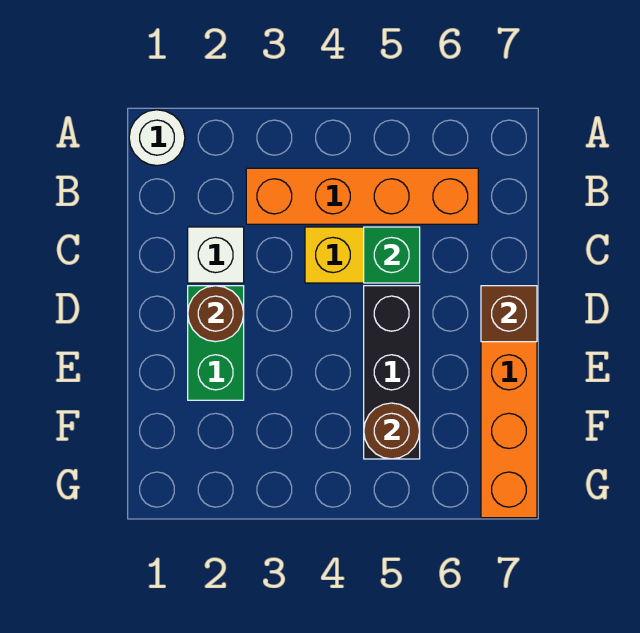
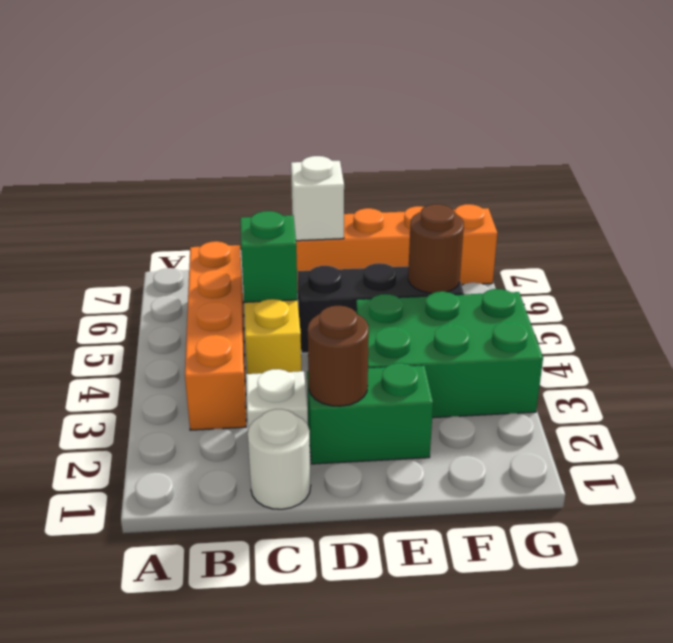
white 1x1 round brick [129,110,185,166] -> white 1x1 round brick moved to [248,409,311,509]
brown 1x1 brick [481,286,537,342] -> white 1x1 brick [291,156,344,241]
none -> green 2x3 brick [356,289,543,418]

